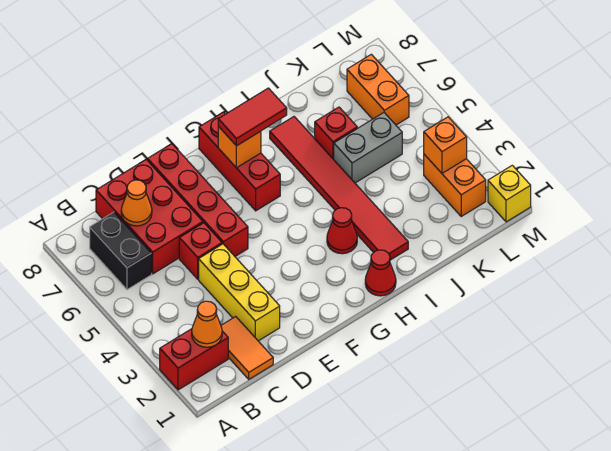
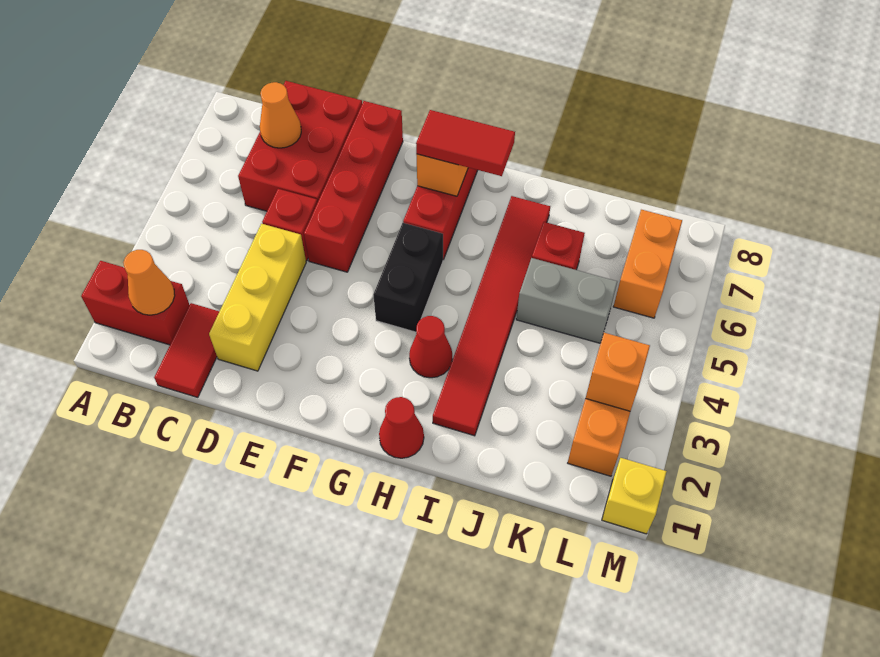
black 1x2 brick [90,212,152,290] -> black 1x2 brick moved to [373,223,443,332]
orange 1x2 tile [221,317,273,379] -> red 1x2 tile [154,303,219,397]

